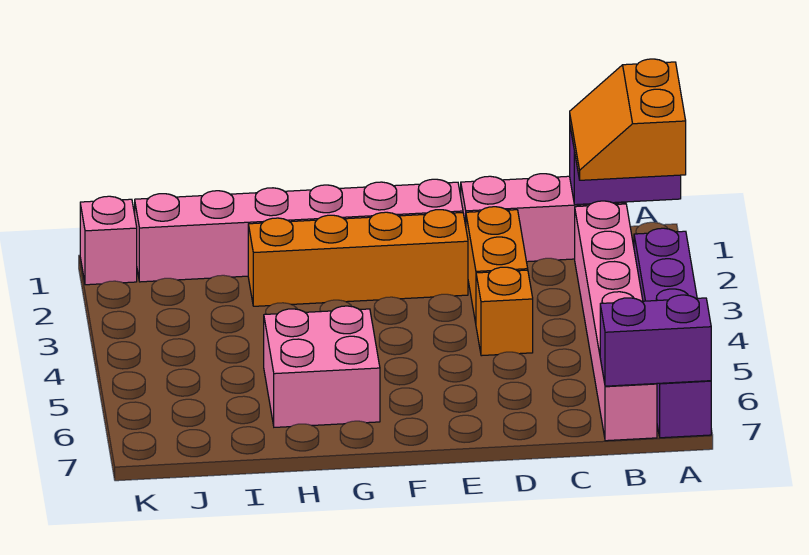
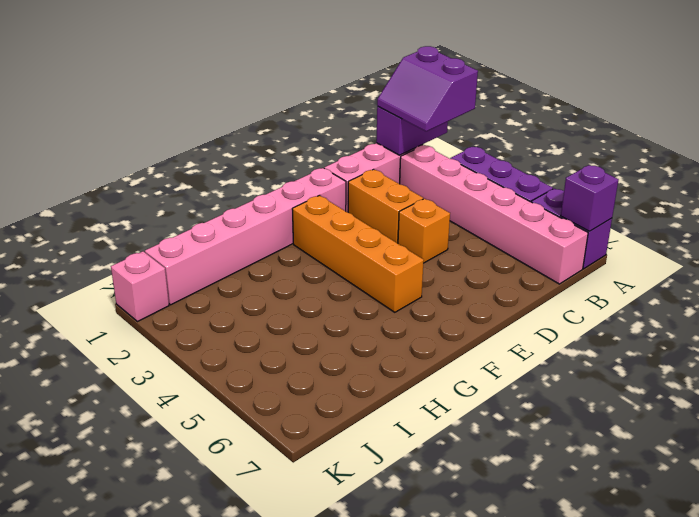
orange 2x2 slope [570,59,686,180] -> purple 2x2 slope [377,46,478,131]
purple 1x2 brick [600,295,711,386] -> purple 1x1 brick [561,165,618,231]
orange 1x4 brick [248,210,468,306] -> orange 1x4 brick turned to [292,195,424,312]
pink 2x2 brick [264,306,380,427] -> none

